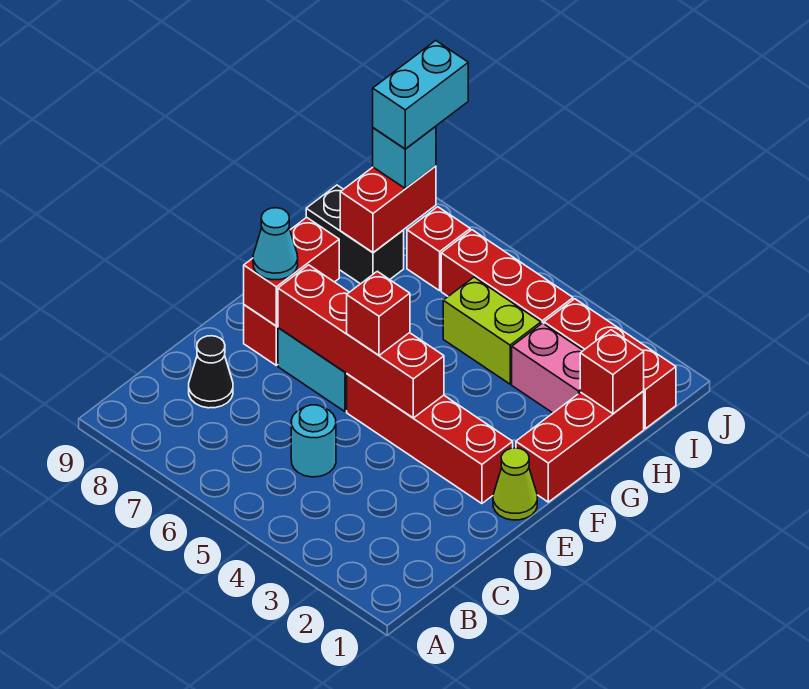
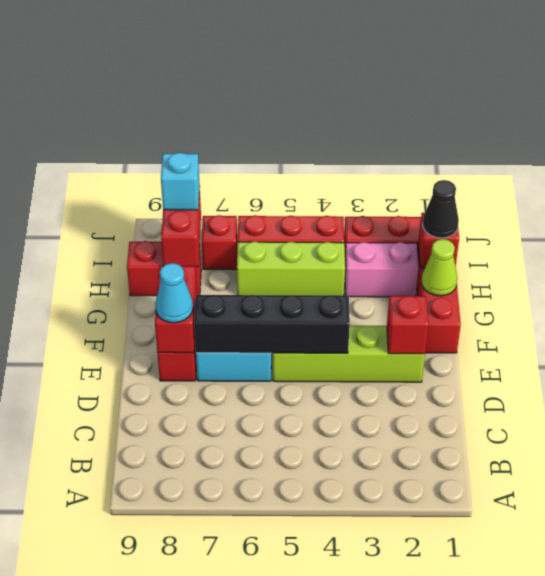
cyan 1x1 round brick [291,405,336,477] -> none
black 1x1 cone [189,336,233,408] -> black 1x1 cone moved to [423,180,459,238]
lime 1x1 cone [493,448,537,520] -> lime 1x1 cone moved to [421,239,457,296]
red 1x4 brick [347,374,513,504] -> lime 1x4 brick [273,326,425,382]
red 1x4 brick [278,265,444,418] -> black 1x4 brick [194,295,350,353]
red 1x1 brick [347,271,410,355] -> red 1x1 brick moved to [387,296,428,354]
lime 1x2 brick [443,277,541,384] -> lime 1x3 brick [237,242,345,296]
black 1x2 brick [306,185,404,284] -> red 1x2 brick [127,241,201,296]
cyan 1x2 brick [373,41,468,149] -> none

